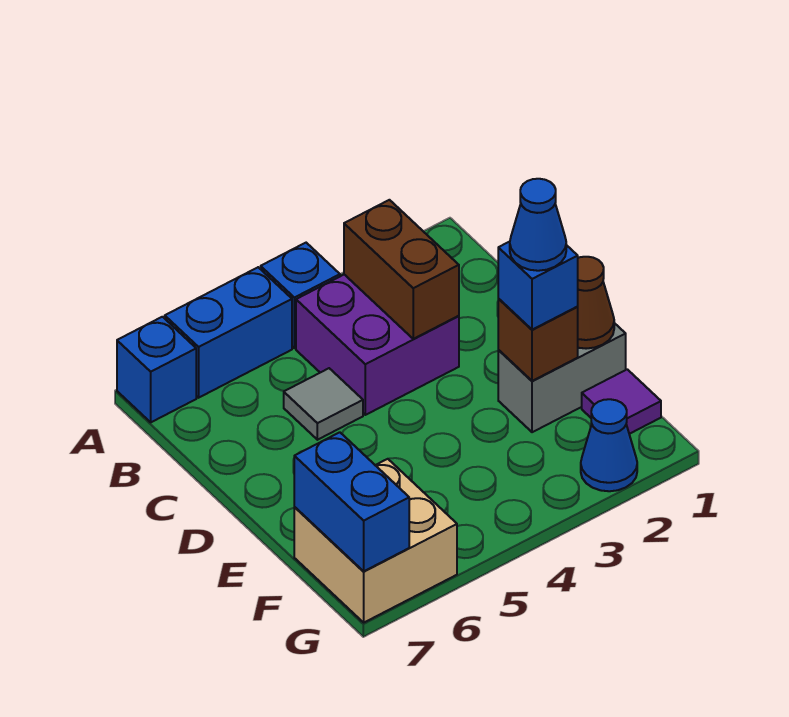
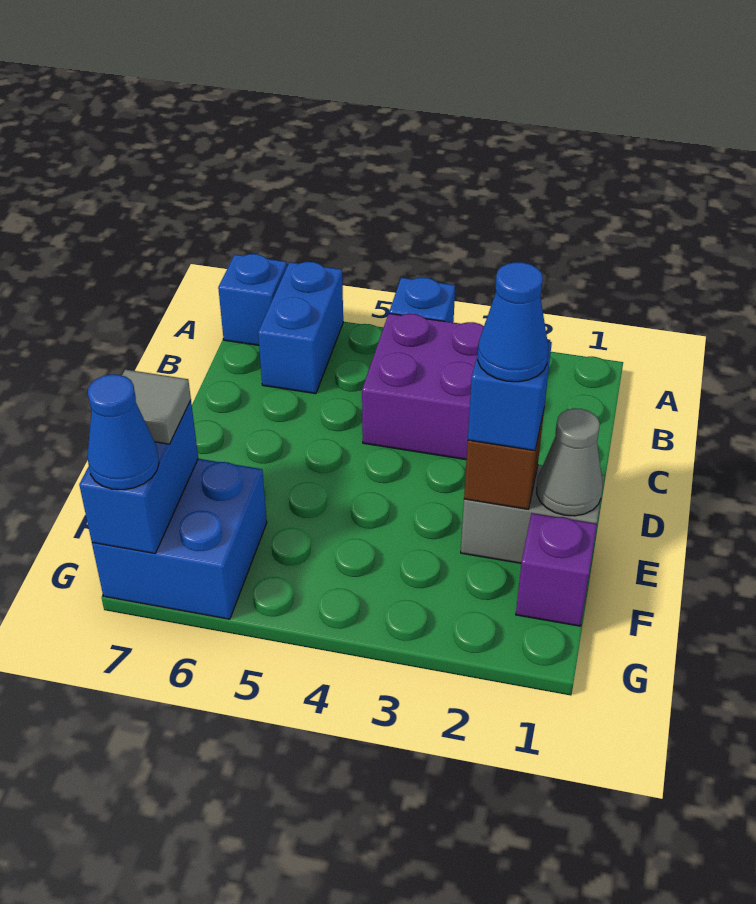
blue 1x2 brick [165,267,292,398] -> blue 1x2 brick turned to [258,262,343,394]
brown 1x2 brick [344,200,459,339] -> none
grey 1x1 tile [284,368,363,440] -> grey 1x1 tile moved to [122,370,191,444]
brown 1x1 cone [577,257,614,349] -> grey 1x1 cone [537,408,603,516]
purple 1x1 tile [582,369,661,434] -> purple 1x1 brick [516,513,597,626]
tan 2x2 brick [294,459,457,622] -> blue 2x2 brick [92,459,267,619]
blue 1x1 cone [581,399,637,491] -> blue 1x1 cone moved to [87,374,159,490]

